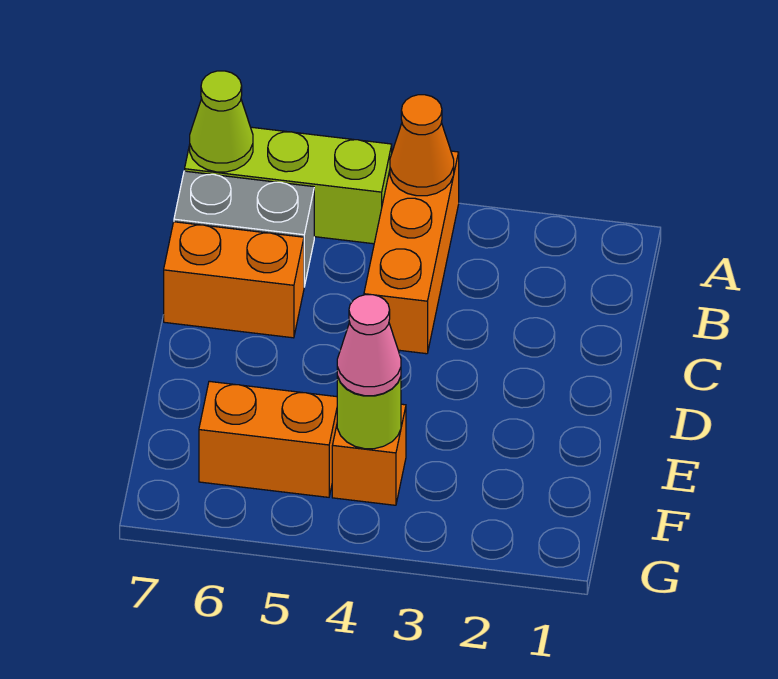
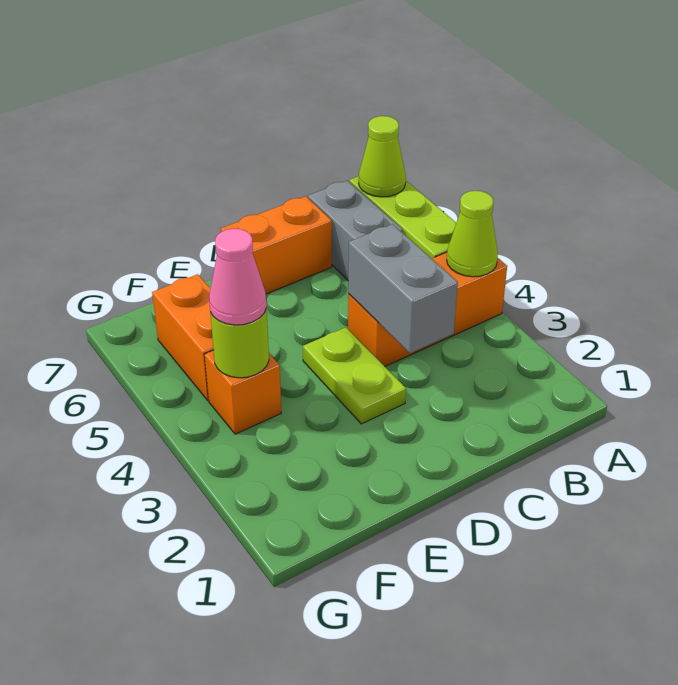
orange 1x1 cone [390,95,454,196] -> lime 1x1 cone [447,191,498,277]
none -> grey 1x2 brick [348,224,458,353]
orange 1x2 brick [164,222,304,338] -> orange 1x2 brick turned to [221,196,332,294]
none -> lime 1x2 plate [303,327,406,424]

